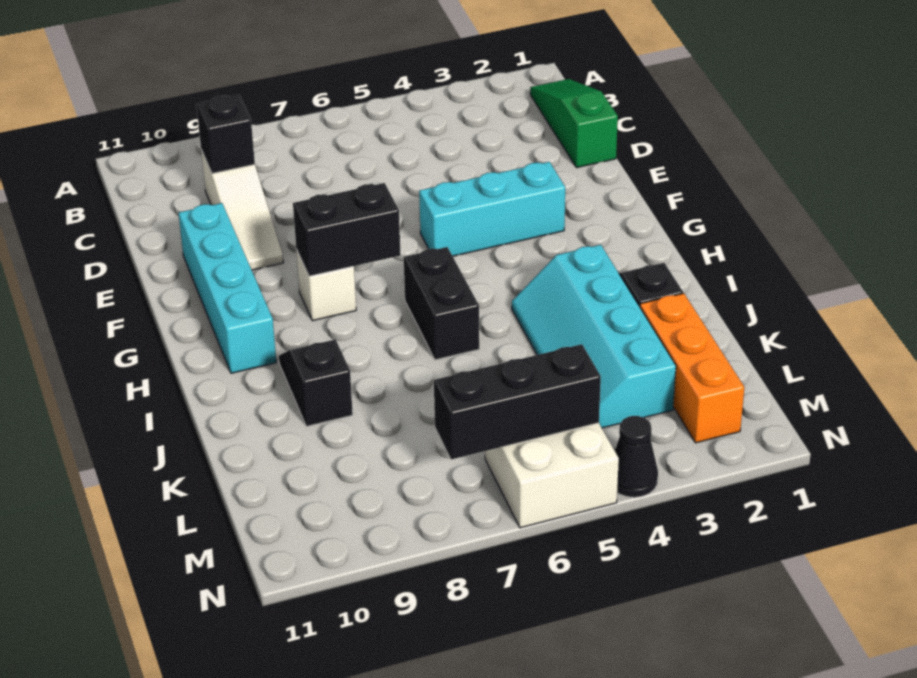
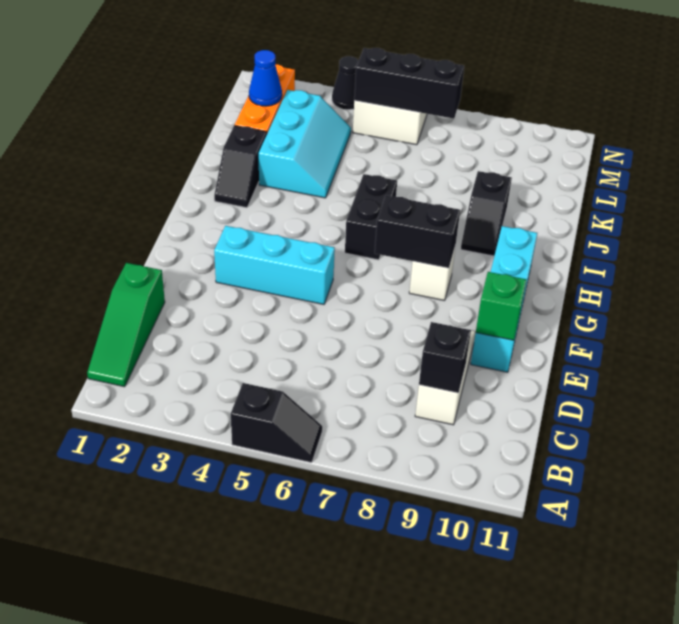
none -> black 1x2 slope [231,383,322,463]
none -> green 1x1 brick [476,272,526,340]
cyan 2x4 slope [512,245,676,428] -> cyan 2x3 slope [259,90,351,198]
none -> blue 1x1 cone [249,50,282,106]

